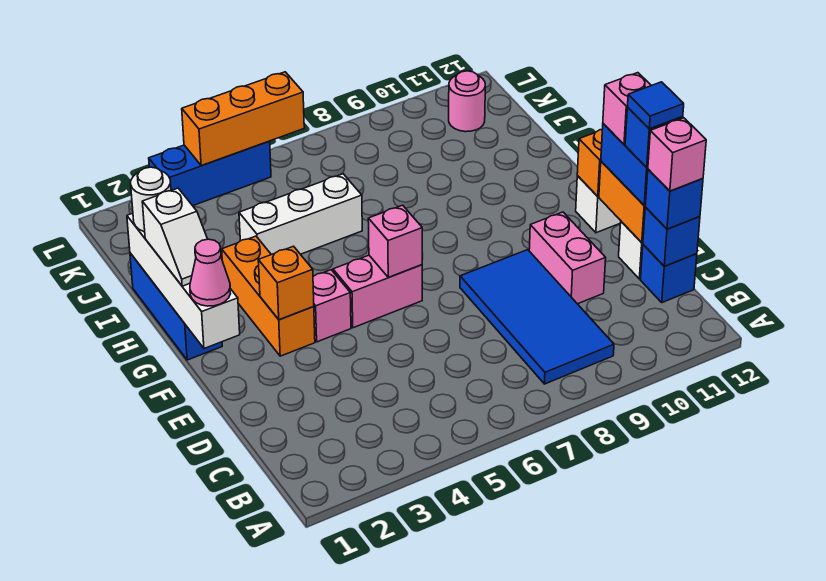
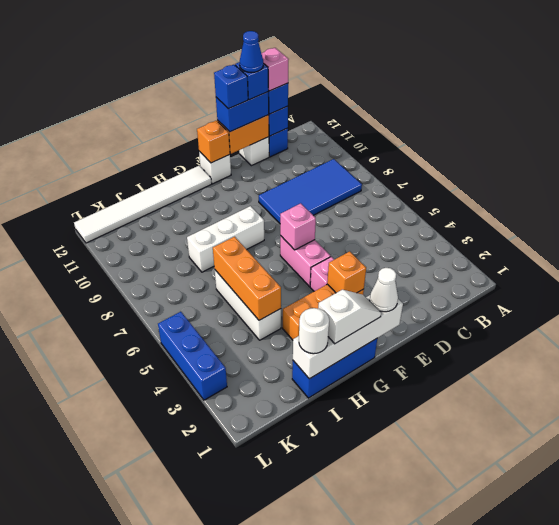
pink 1x2 brick [529,212,606,304] -> none
blue 1x1 tile [627,82,684,129] -> blue 1x1 cone [240,31,263,73]
pink 1x1 brick [603,73,651,144] -> blue 1x1 brick [214,65,248,109]
pink 1x1 cone [190,239,231,306] -> white 1x1 cone [370,268,398,312]
none -> white 1x3 brick [187,206,264,272]
none -> white 1x6 tile [74,166,212,243]
pink 1x1 round brick [449,71,485,132] -> none
orange 1x3 brick [182,72,304,166] -> orange 1x3 brick moved to [213,237,281,320]

